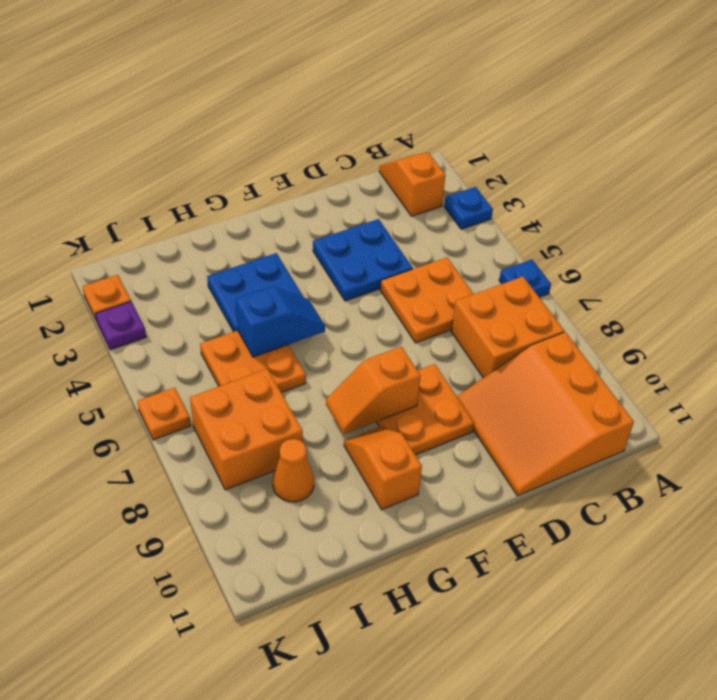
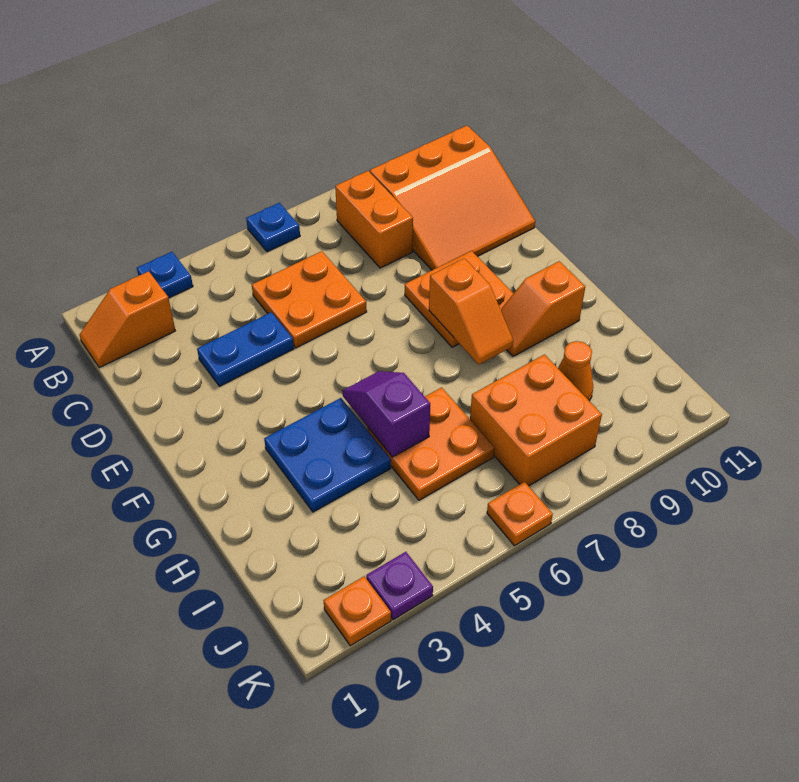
orange 2x2 brick [451,277,564,378] -> orange 1x2 brick [335,171,413,268]
blue 2x2 plate [313,219,413,301] -> blue 1x2 plate [197,312,294,386]
blue 1x2 slope [236,286,325,357] -> purple 1x2 slope [343,371,430,457]

